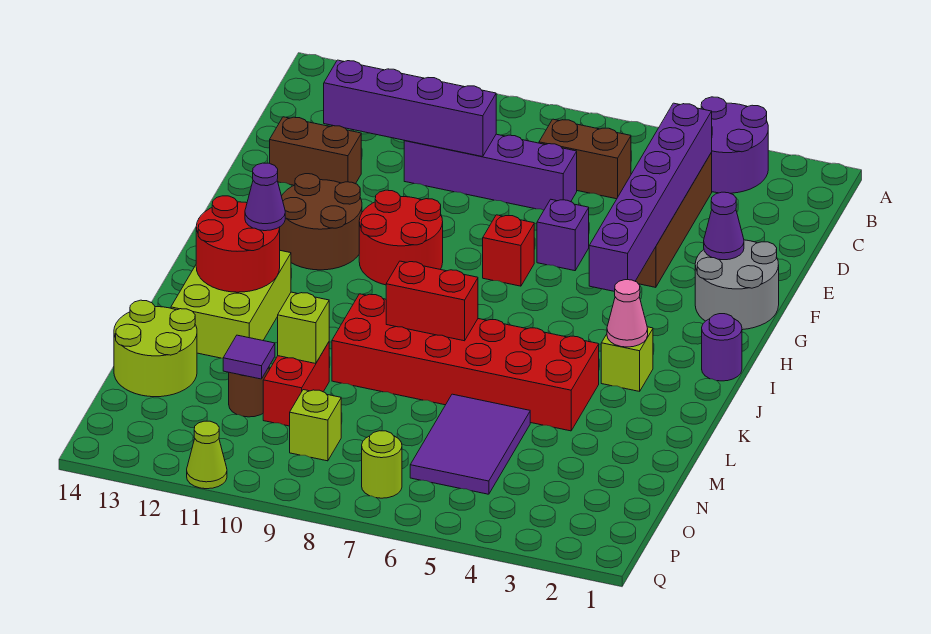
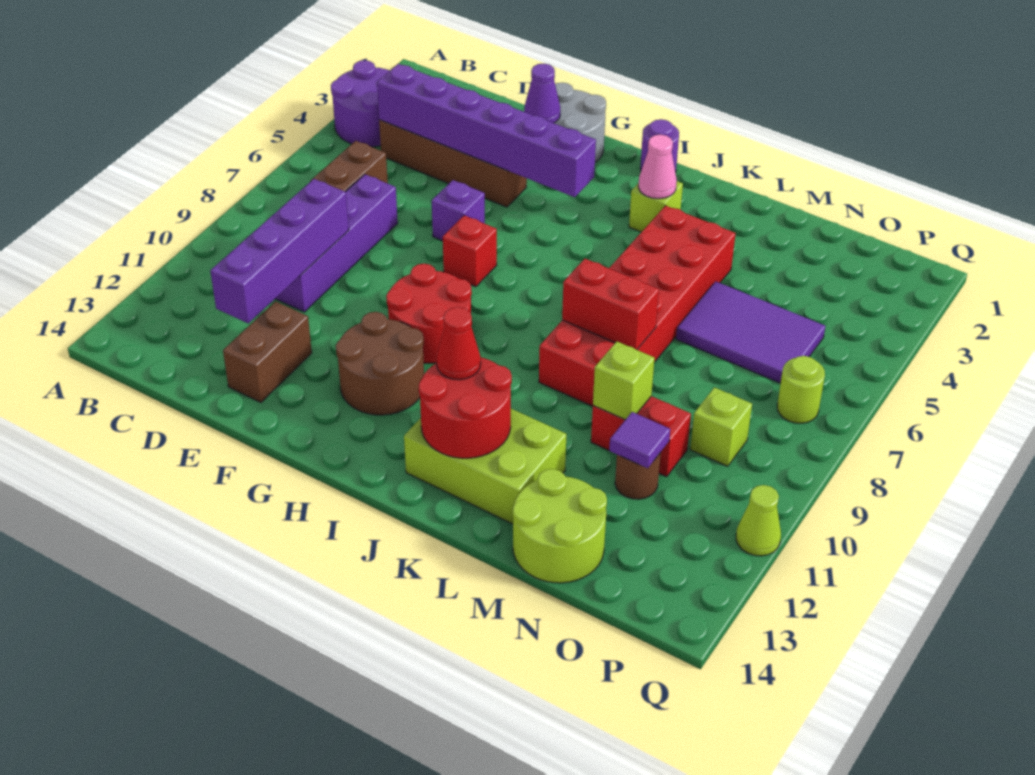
purple 1x1 cone [245,163,285,231] -> red 1x1 cone [436,307,481,380]
red 1x2 brick [386,261,478,341] -> red 1x2 brick turned to [562,259,659,350]

